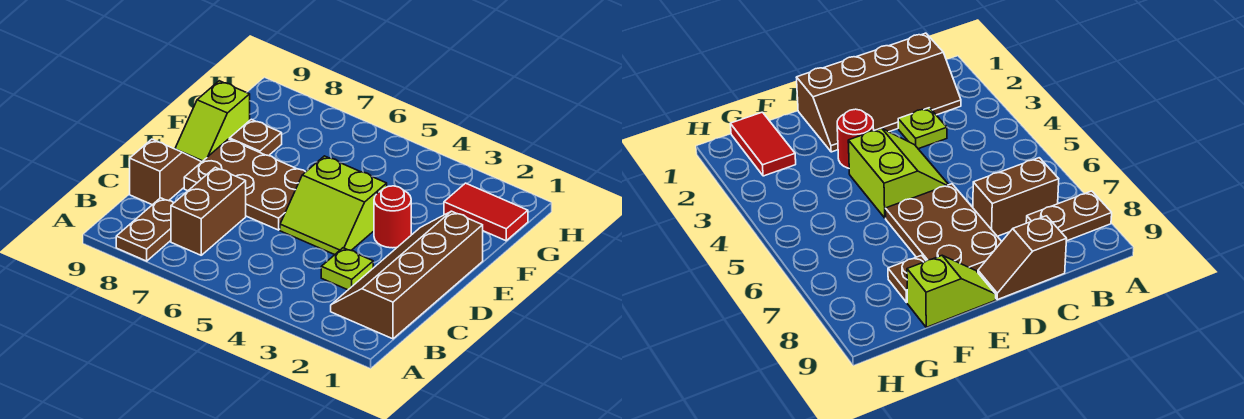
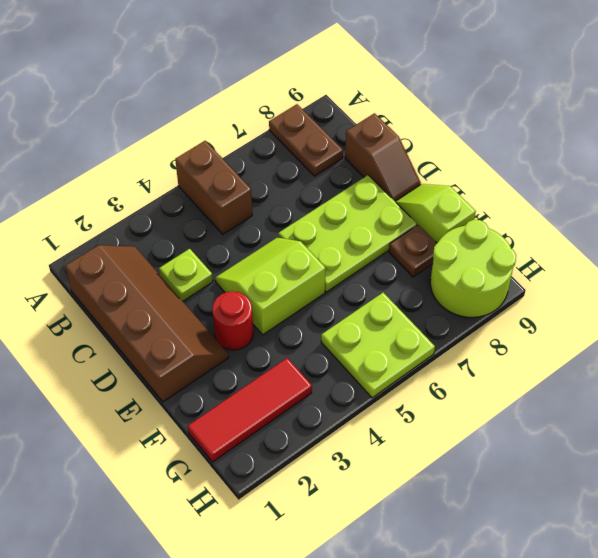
brown 1x2 brick [171,167,246,255] -> brown 1x2 brick moved to [175,141,252,234]
brown 2x3 plate [184,139,305,230] -> lime 2x3 plate [278,175,417,292]
red 1x2 tile [444,183,528,241] -> red 1x3 tile [188,358,312,462]
none -> lime 2x2 plate [321,293,435,398]
none -> lime 2x2 round brick [430,220,516,317]

